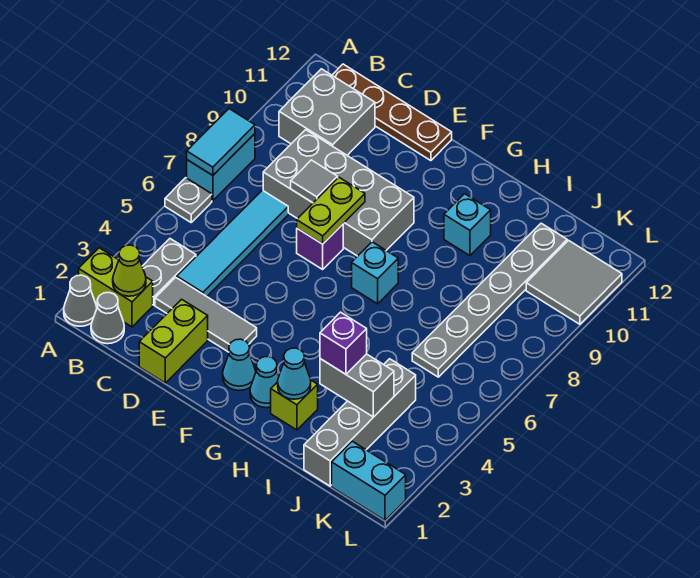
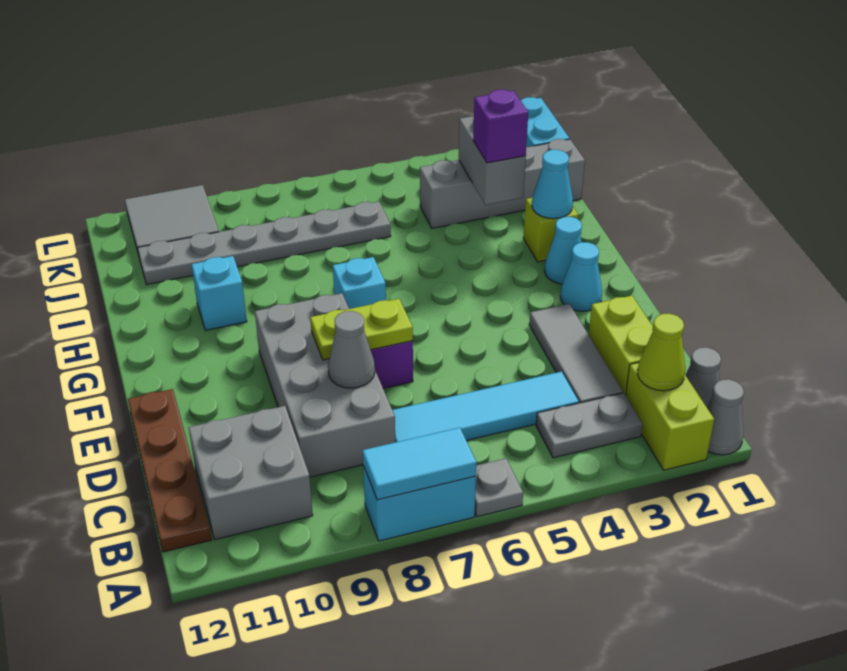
lime 1x2 brick [139,299,208,383] -> lime 1x2 brick turned to [589,296,653,395]
grey 1x1 tile [291,160,338,203] -> grey 1x1 cone [328,311,375,388]

